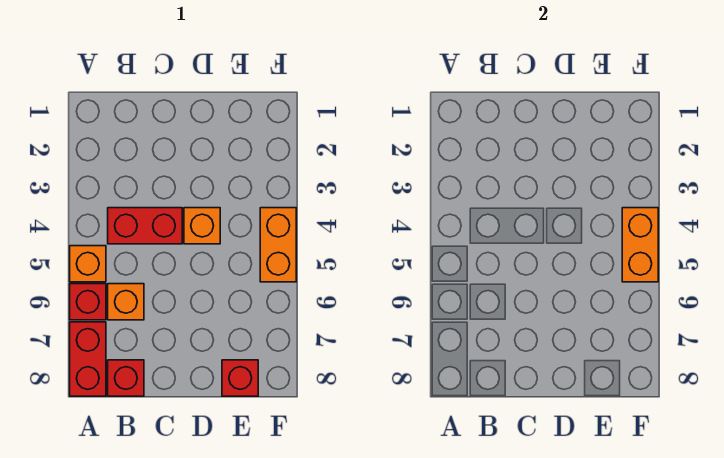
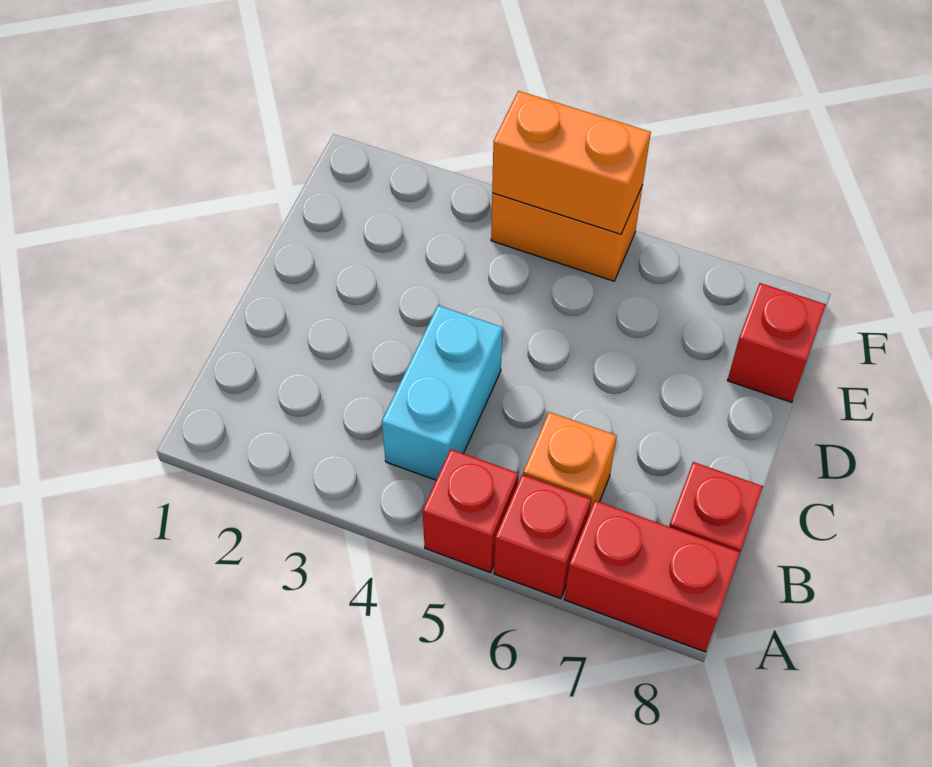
orange 1x1 brick [70,246,106,282] -> red 1x1 brick [423,449,518,572]
red 1x2 brick [108,208,182,244] -> cyan 1x2 brick [382,305,502,480]
orange 1x1 brick [184,208,220,244] -> none

